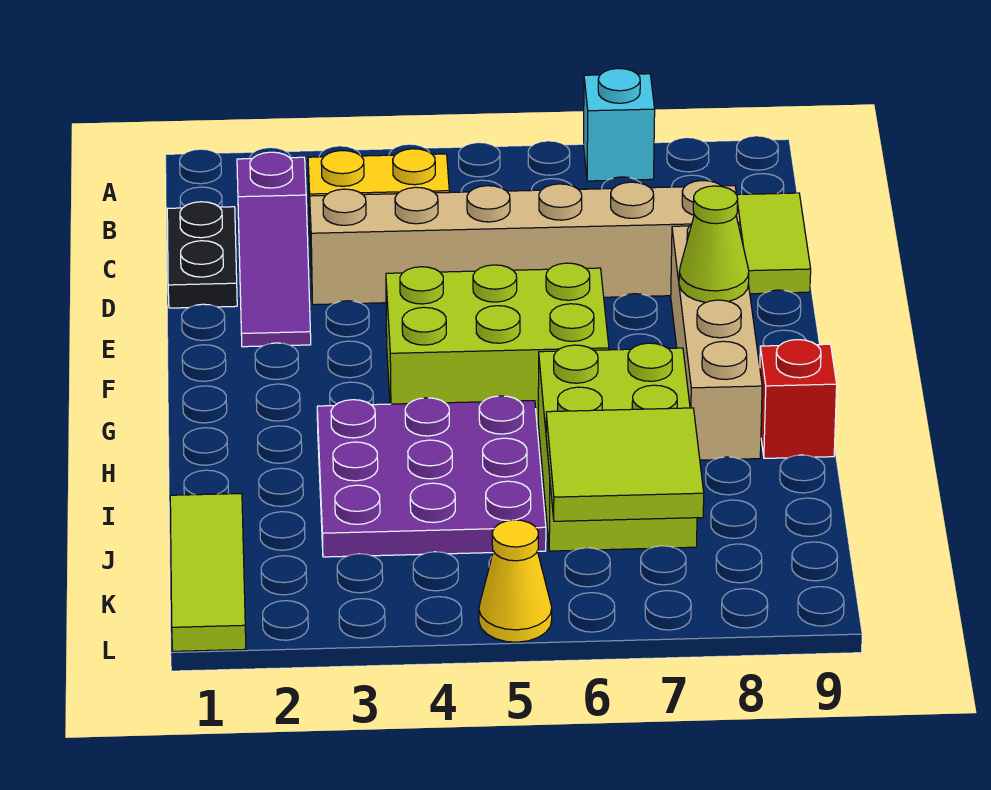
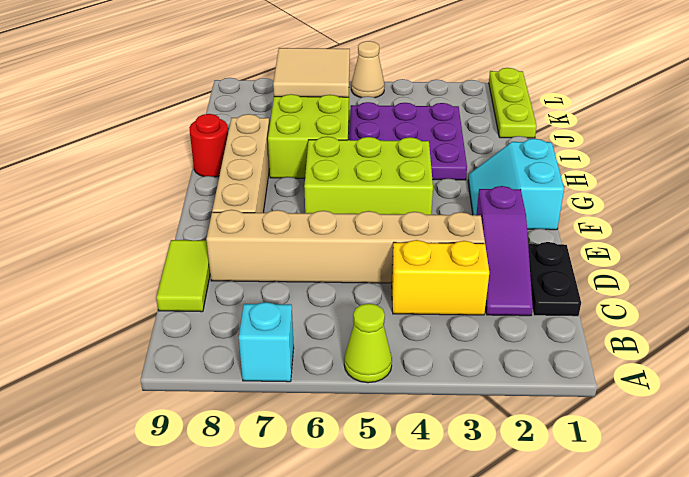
purple 1x3 slope [237,152,311,347] -> purple 1x3 slope turned to [476,186,533,316]
none -> cyan 2x2 slope [468,139,564,230]
lime 1x1 cone [679,186,749,302] -> lime 1x1 cone moved to [344,304,392,383]
red 1x1 brick [760,340,837,458] -> red 1x1 round brick [189,114,228,177]
lime 1x3 tile [170,494,246,651] -> lime 1x3 plate [489,68,537,138]
lime 2x2 tile [546,408,704,521] -> tan 2x2 tile [273,48,350,97]
yellow 1x1 cone [479,520,552,642] -> tan 1x1 cone [351,41,385,98]

